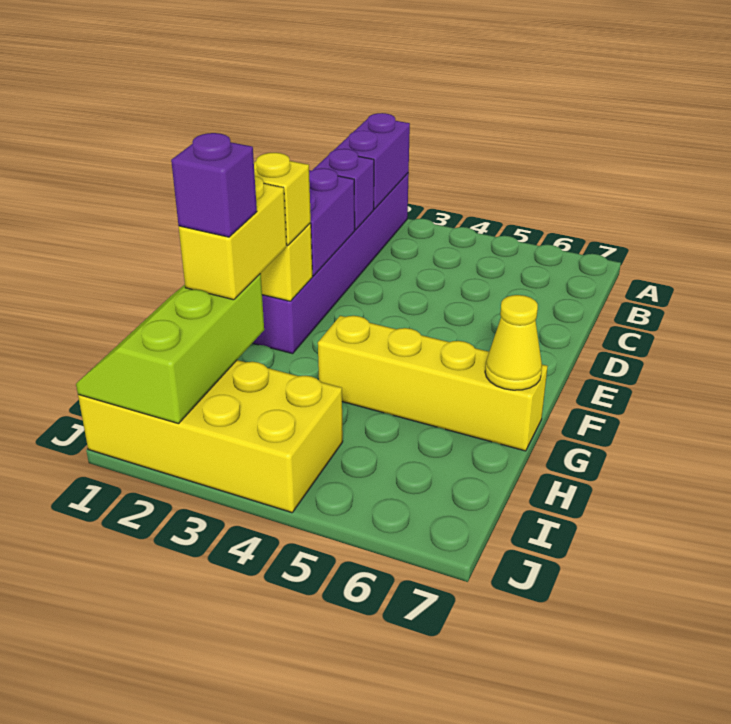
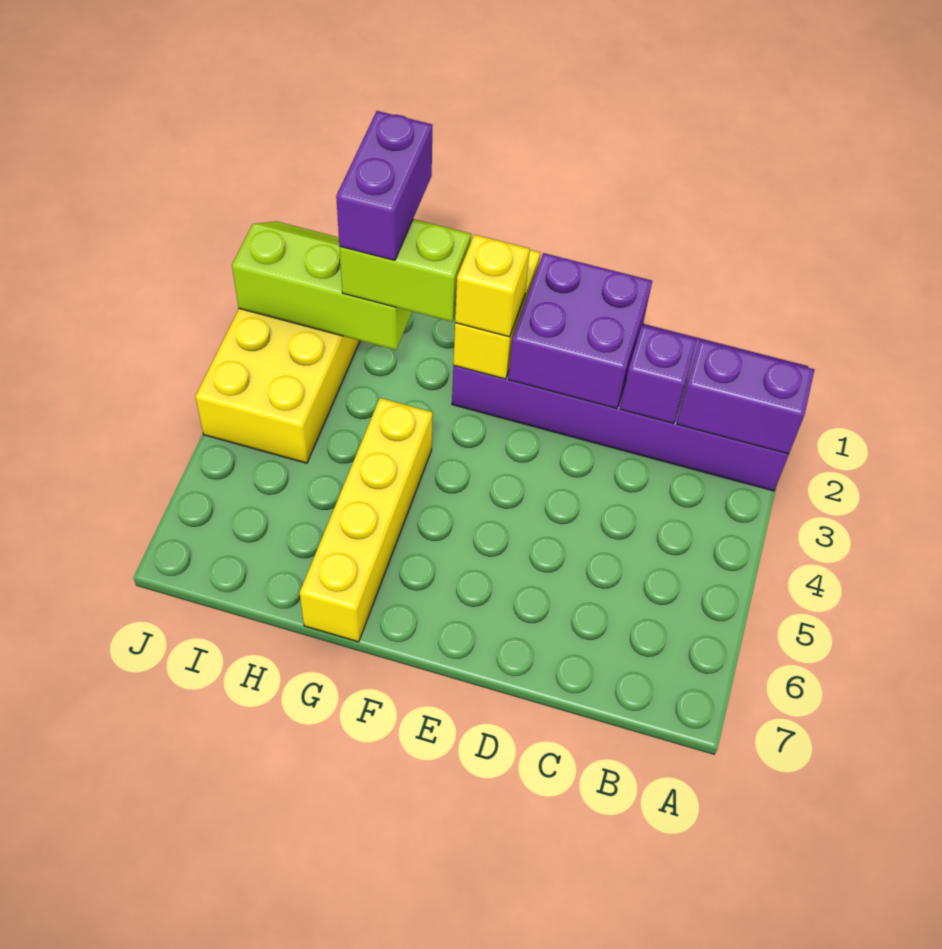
yellow 1x2 brick [179,176,287,300] -> lime 1x2 brick [339,219,471,322]
yellow 1x1 cone [485,295,542,390] -> none
purple 1x1 brick [171,133,257,237] -> purple 1x2 brick [336,111,432,260]

